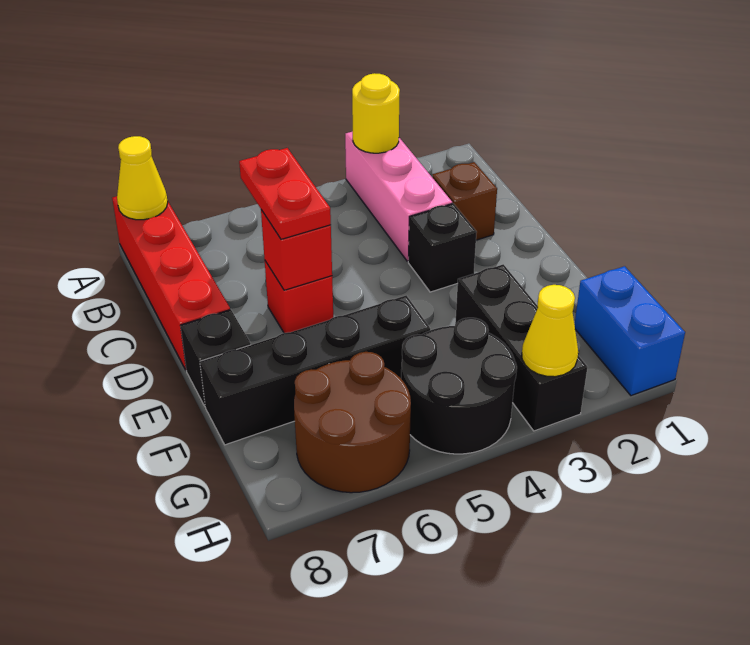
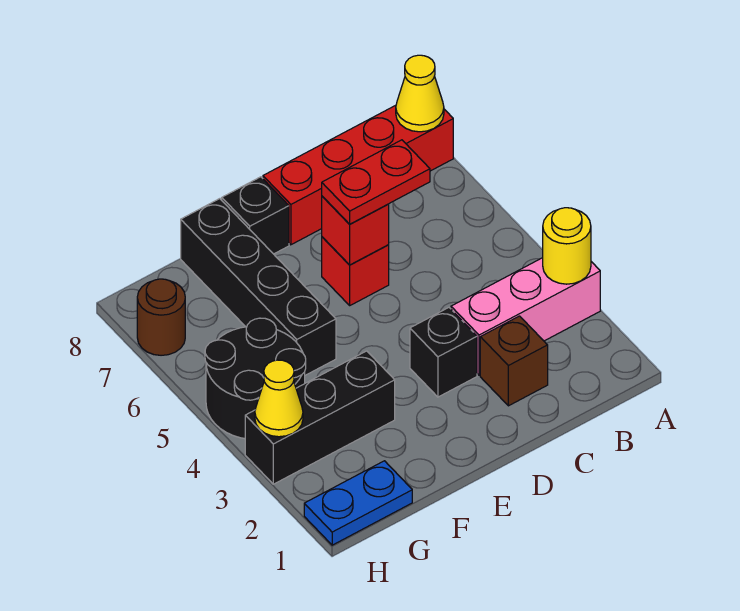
blue 1x2 brick [574,266,685,396] -> blue 1x2 plate [304,461,412,545]
brown 2x2 round brick [294,352,411,493] -> brown 1x1 round brick [137,279,185,355]

